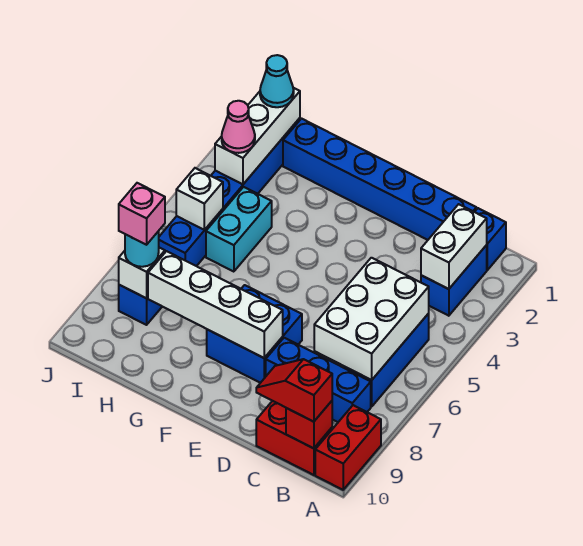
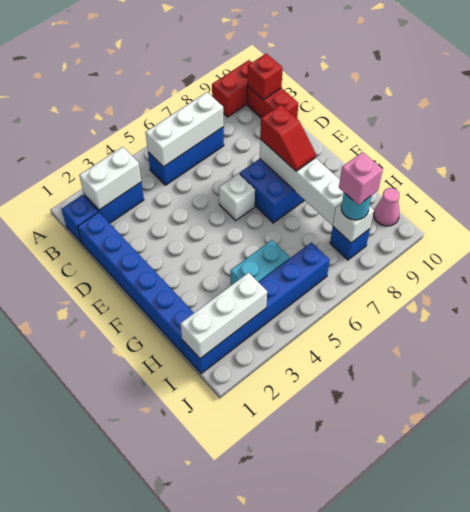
white 2x3 brick [314,258,429,380] -> white 1x3 brick [145,92,224,167]
blue 1x3 brick [266,338,371,422] -> none
red 1x2 slope [256,359,332,422] -> red 1x2 slope moved to [260,105,316,171]
cyan 1x1 cone [260,55,294,107] -> none
pink 1x1 cone [222,101,255,153] -> pink 1x1 cone moved to [374,188,399,226]
white 1x1 brick [176,168,223,230] -> white 1x1 brick moved to [219,174,255,220]

